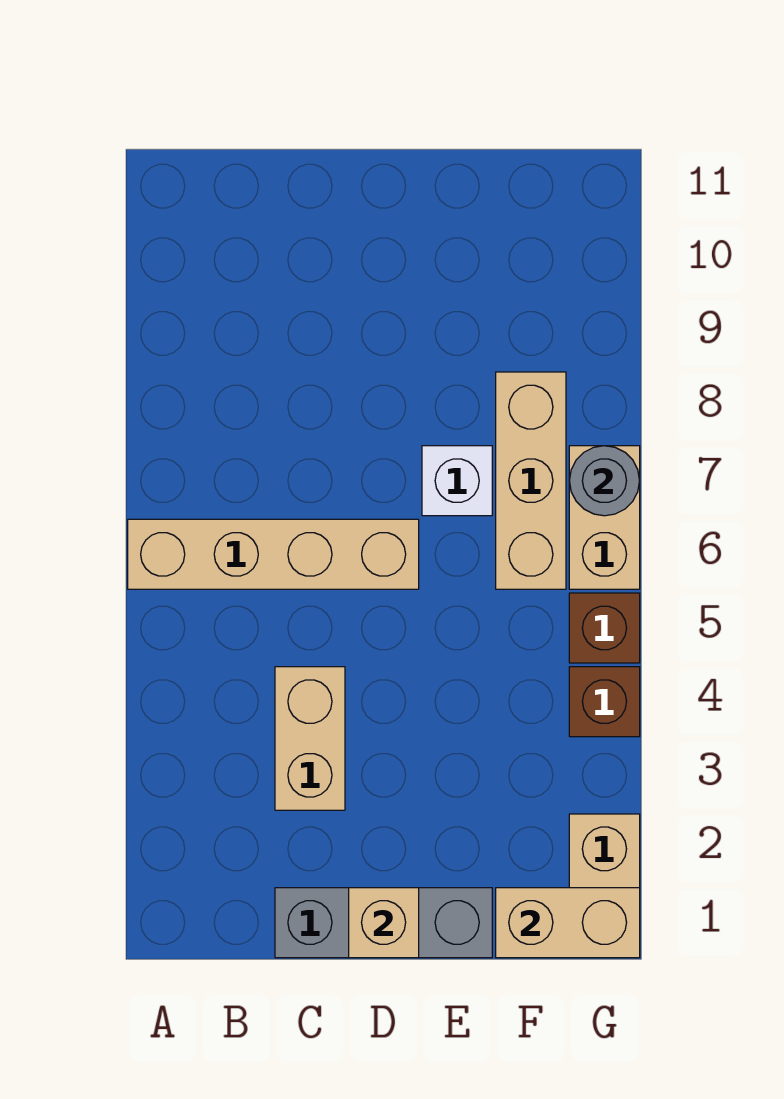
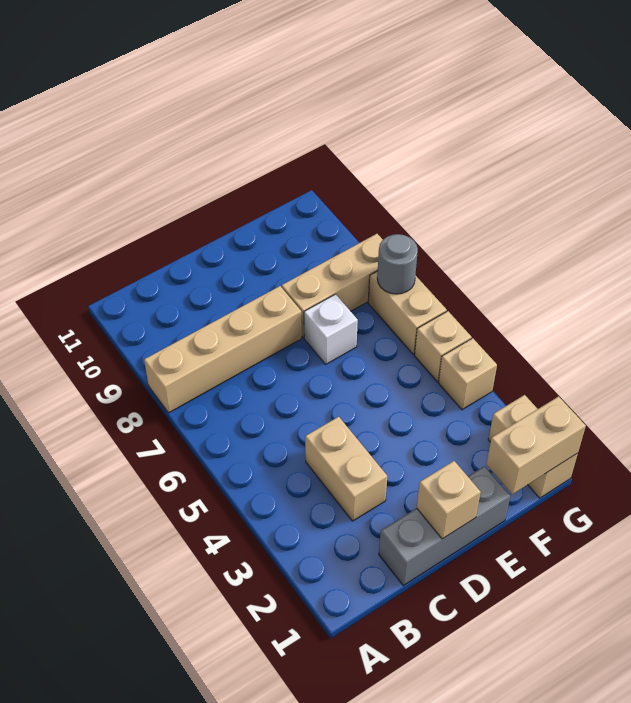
tan 1x4 brick [128,519,419,589] -> tan 1x4 brick moved to [144,286,302,413]
tan 1x3 brick [496,372,566,589] -> tan 1x3 brick turned to [282,234,383,338]
brown 1x1 brick [569,667,640,737] -> tan 1x1 brick [439,338,497,410]
brown 1x1 brick [569,593,640,663] -> tan 1x1 brick [415,311,472,382]

